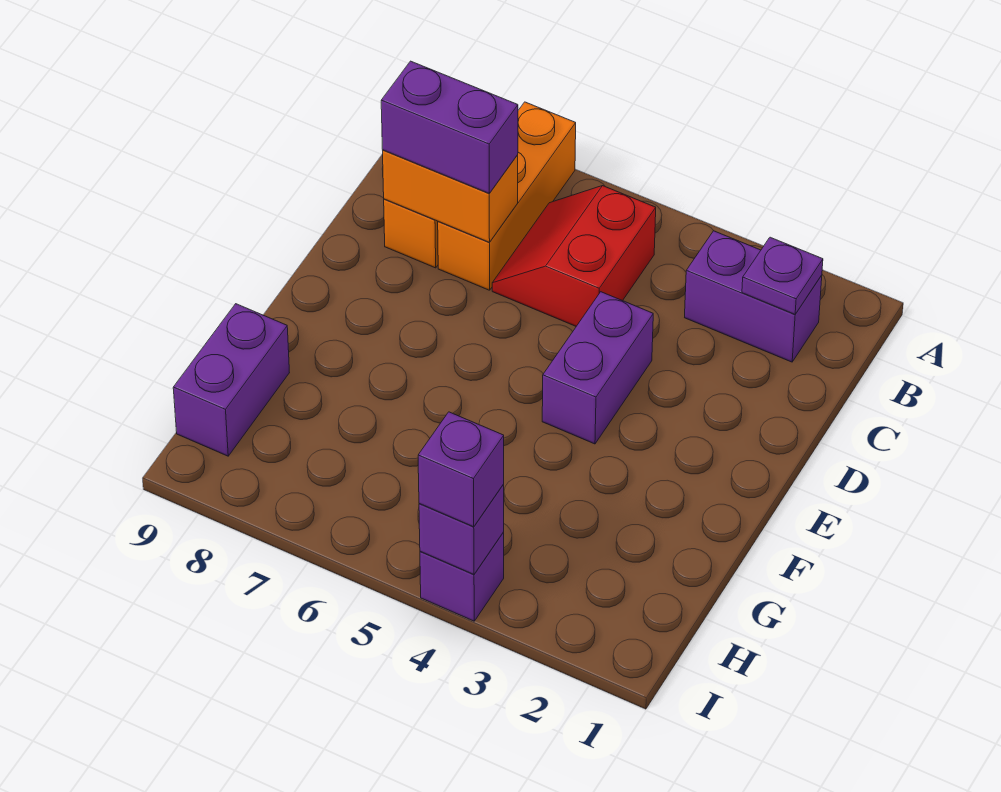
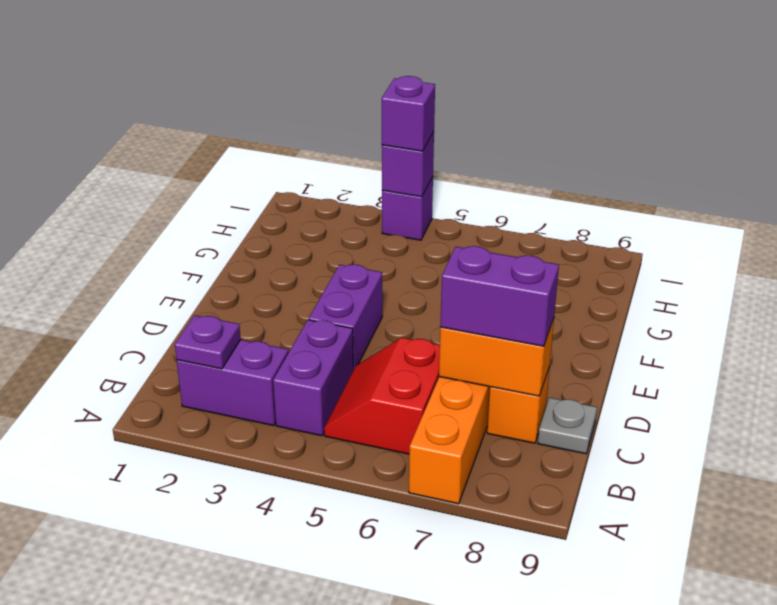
red 2x2 slope [492,186,656,326] -> red 2x2 slope turned to [324,338,440,454]
none -> grey 1x1 plate [538,398,597,454]
purple 1x2 brick [173,304,289,456] -> purple 1x2 brick moved to [273,320,353,436]

